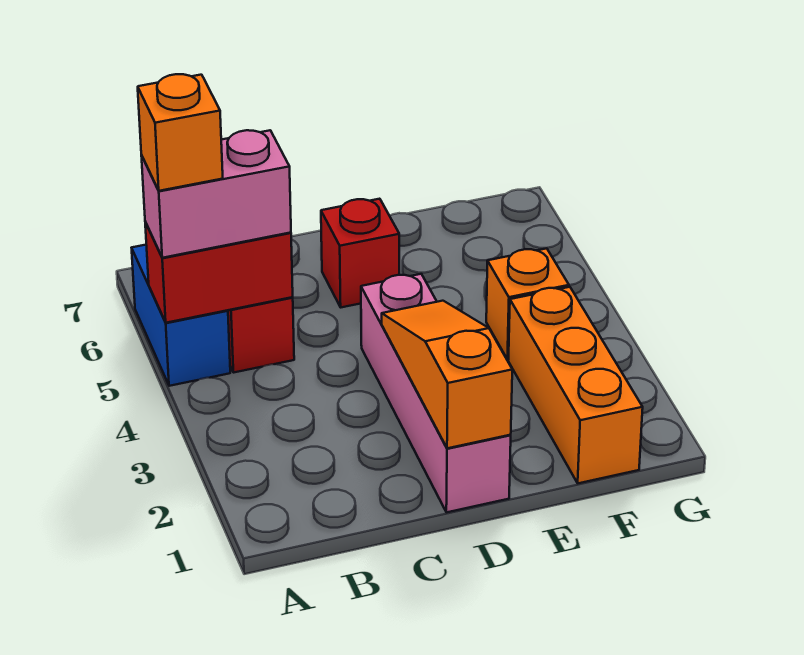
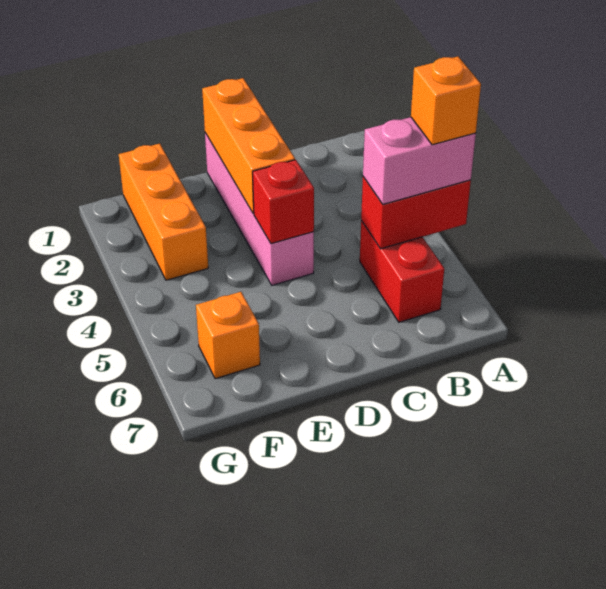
blue 1x2 brick [132,245,230,386] -> none
orange 1x3 slope [382,301,512,448] -> orange 1x3 brick [202,78,295,213]
red 1x1 brick [321,199,399,307] -> red 1x1 brick moved to [253,160,314,244]
orange 1x1 brick [486,248,569,359] -> orange 1x1 brick moved to [196,292,260,379]

